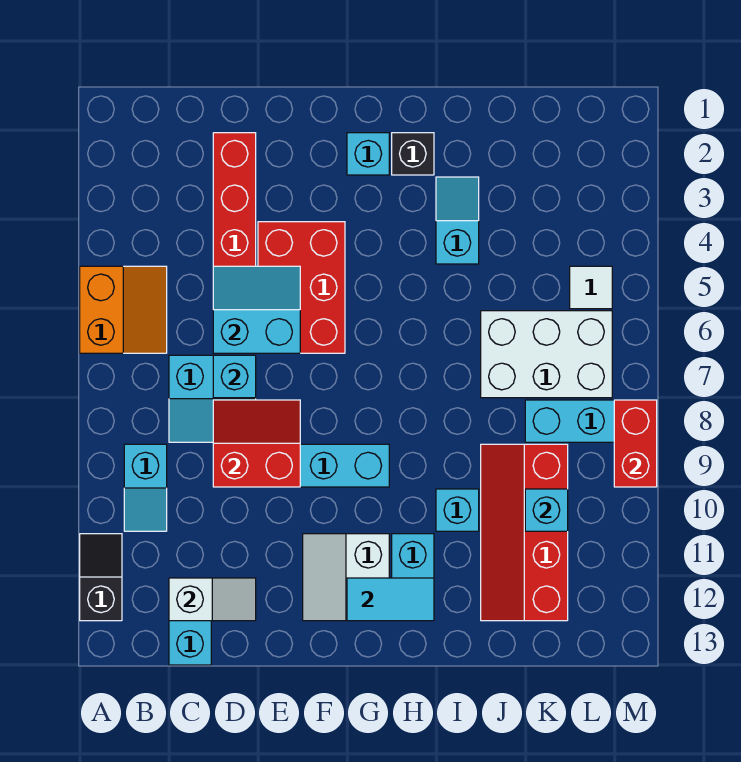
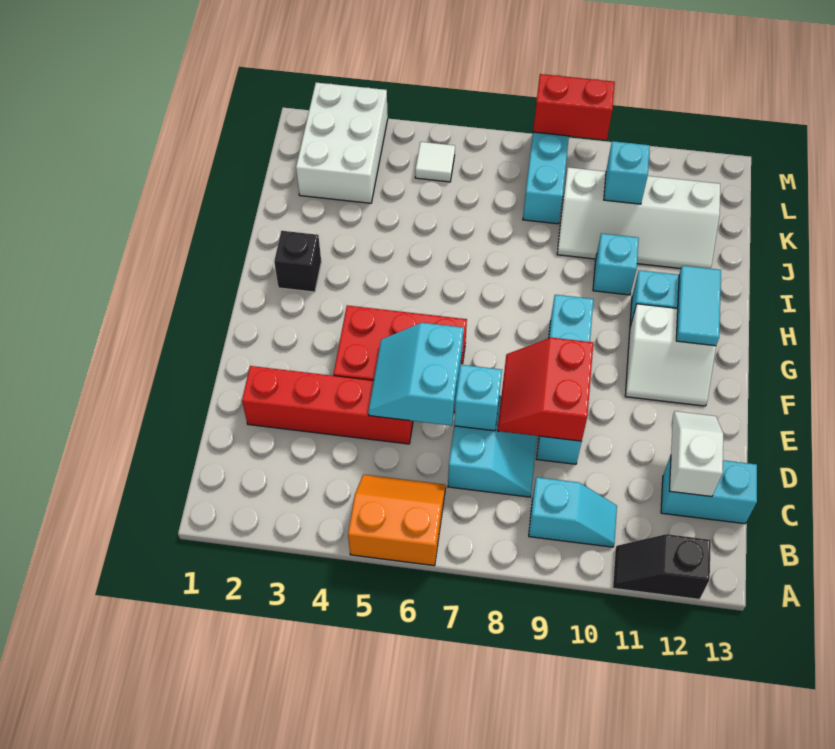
cyan 1x1 brick [347,133,389,175] -> none
cyan 1x2 slope [436,177,479,264] -> none
white 2x3 brick [481,311,612,398] -> white 2x3 brick moved to [296,83,388,203]
red 2x4 slope [481,444,568,621] -> white 2x4 slope [557,167,720,269]

